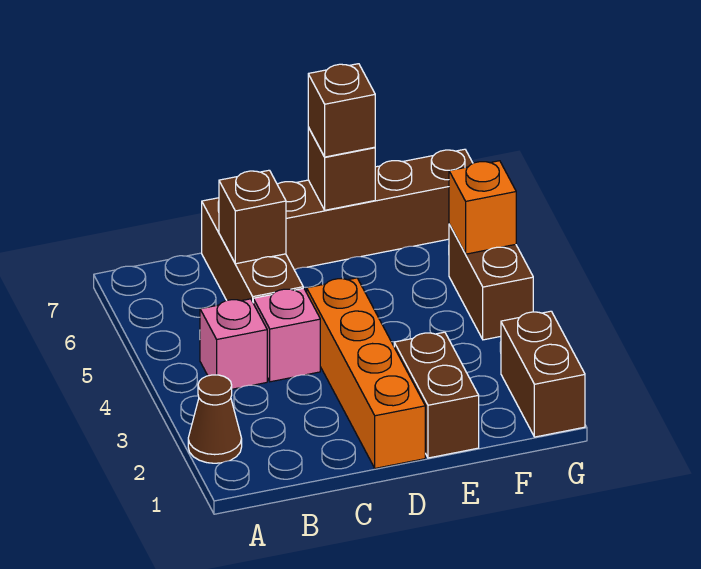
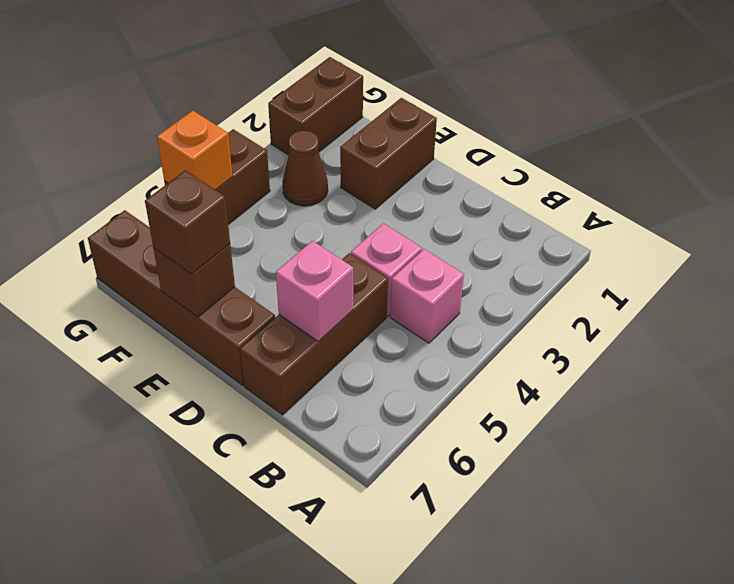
brown 1x1 cone [188,375,242,463] -> brown 1x1 cone moved to [282,131,328,206]
brown 1x1 brick [219,170,286,264] -> pink 1x1 brick [276,241,353,341]
orange 1x4 brick [307,278,425,468] -> none

